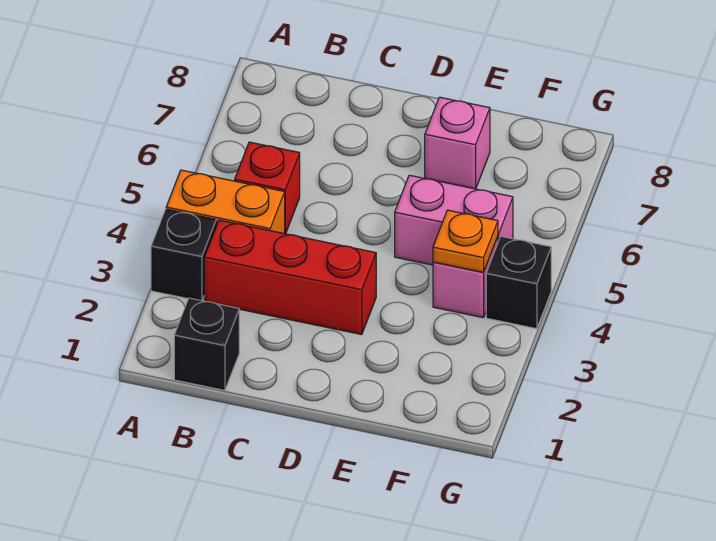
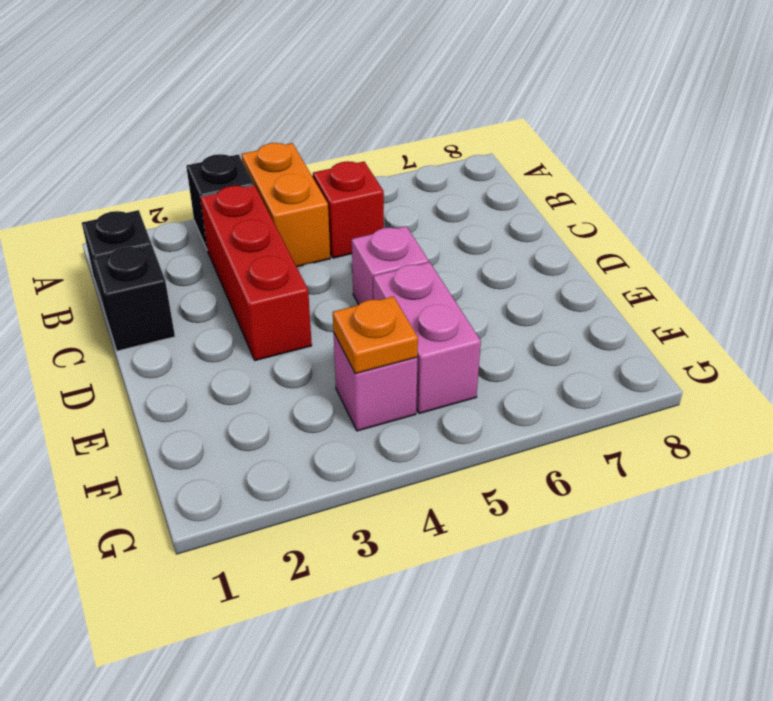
pink 1x1 brick [425,97,490,189] -> pink 1x1 brick moved to [352,226,429,304]
black 1x1 brick [486,236,551,329] -> black 1x1 brick moved to [93,245,175,351]

